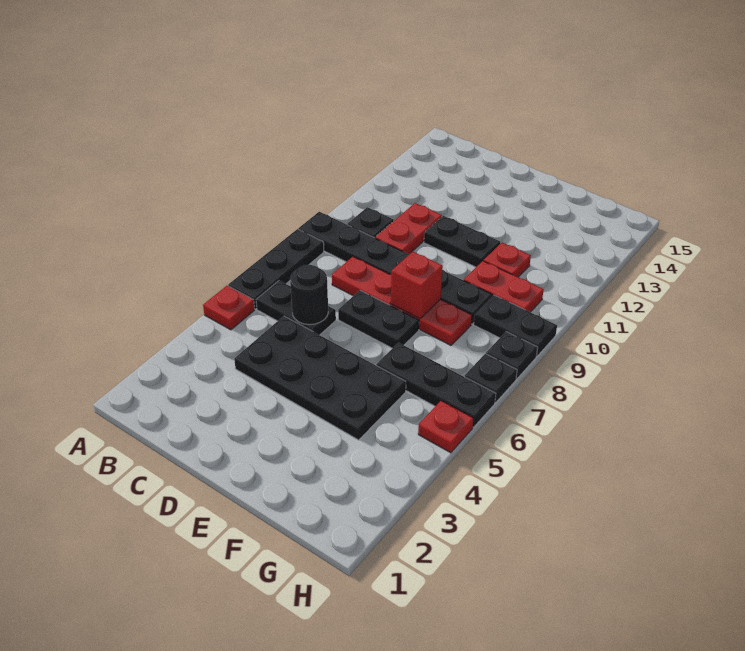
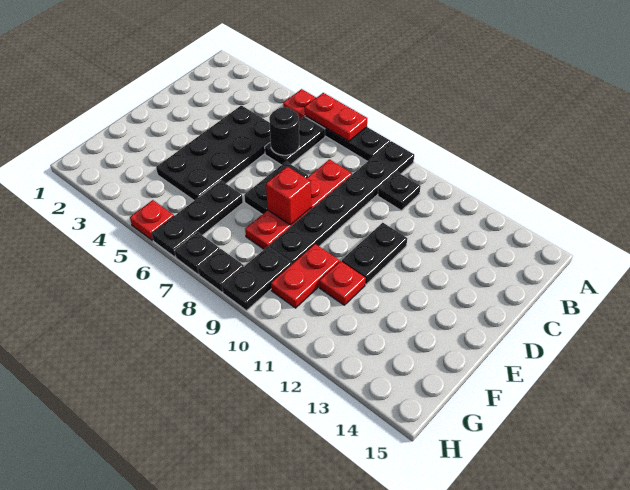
red 1x2 plate [375,203,442,254] -> red 1x2 plate moved to [305,93,367,141]

